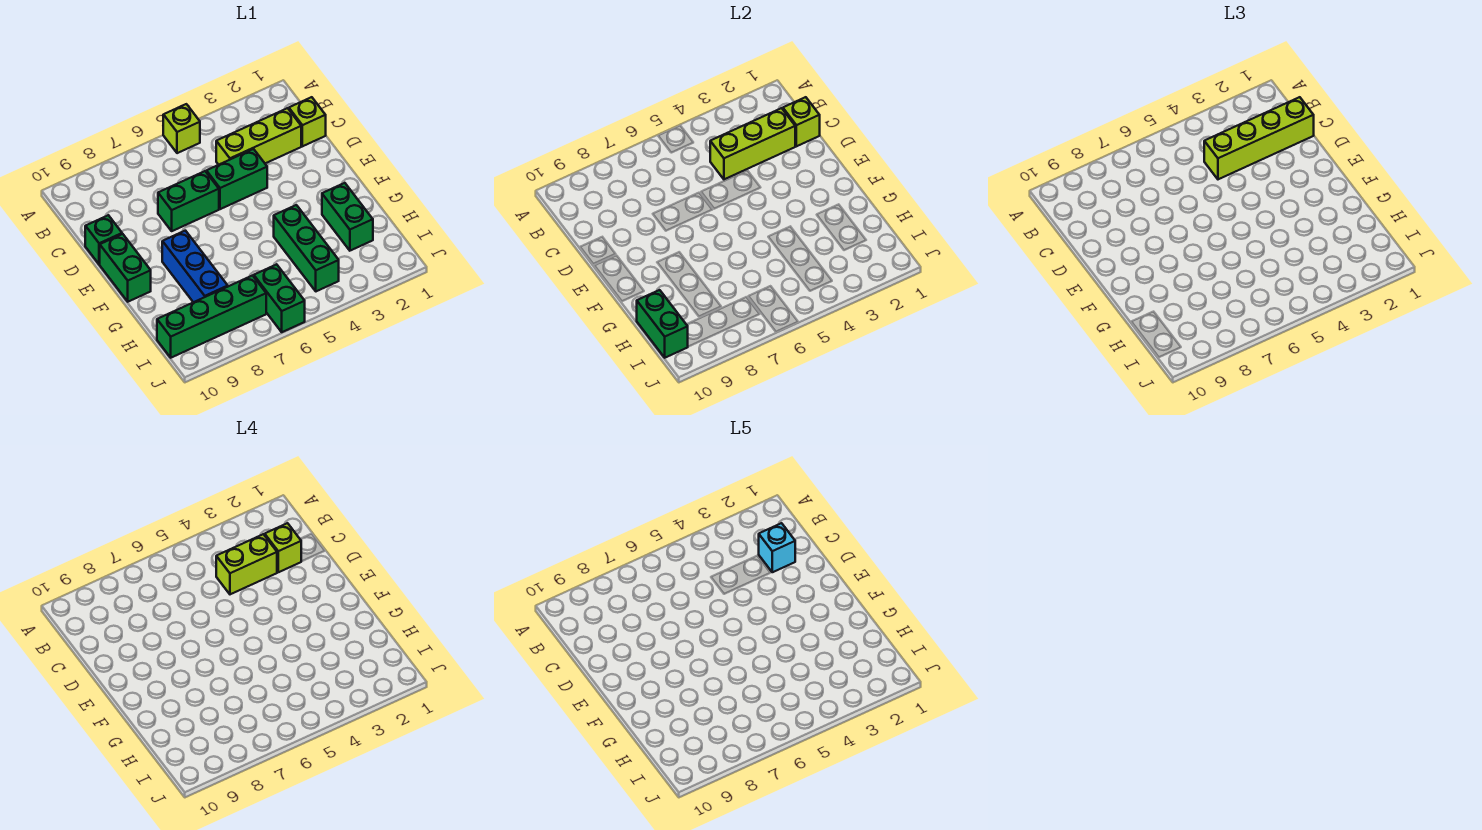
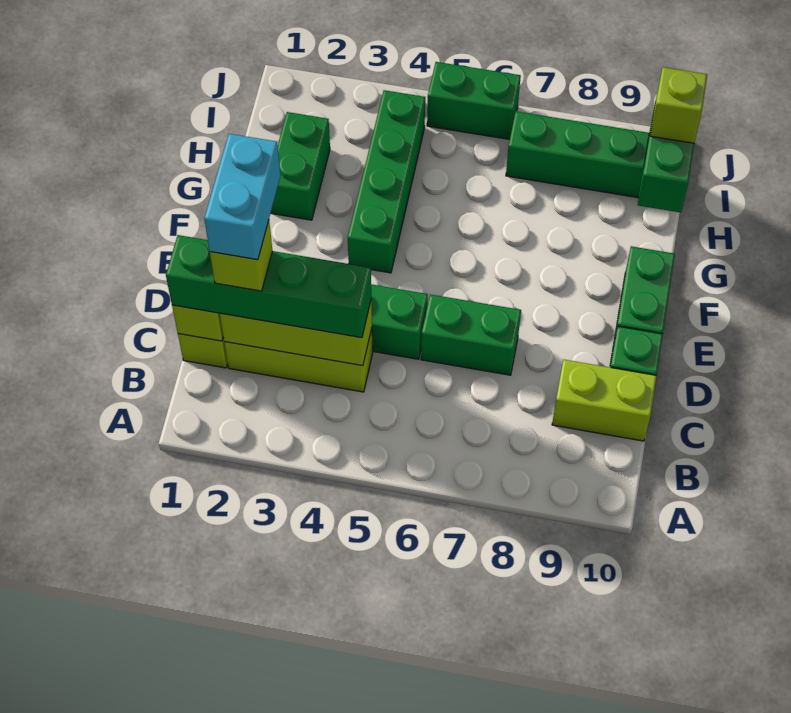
lime 1x1 brick [163,104,200,153] -> lime 1x1 brick moved to [650,67,707,143]
lime 1x4 brick [1204,97,1314,179] -> green 1x4 brick [166,235,371,338]
cyan 1x1 brick [759,523,795,572] -> cyan 1x2 brick [204,134,280,260]
lime 1x2 brick [216,534,277,594] -> lime 1x2 brick moved to [552,359,657,441]
blue 1x3 brick [162,231,228,302] -> none
green 1x3 brick [274,205,339,291] -> green 1x4 brick [348,90,425,273]
green 1x2 brick [254,264,305,332] -> green 1x2 brick turned to [427,62,521,139]

